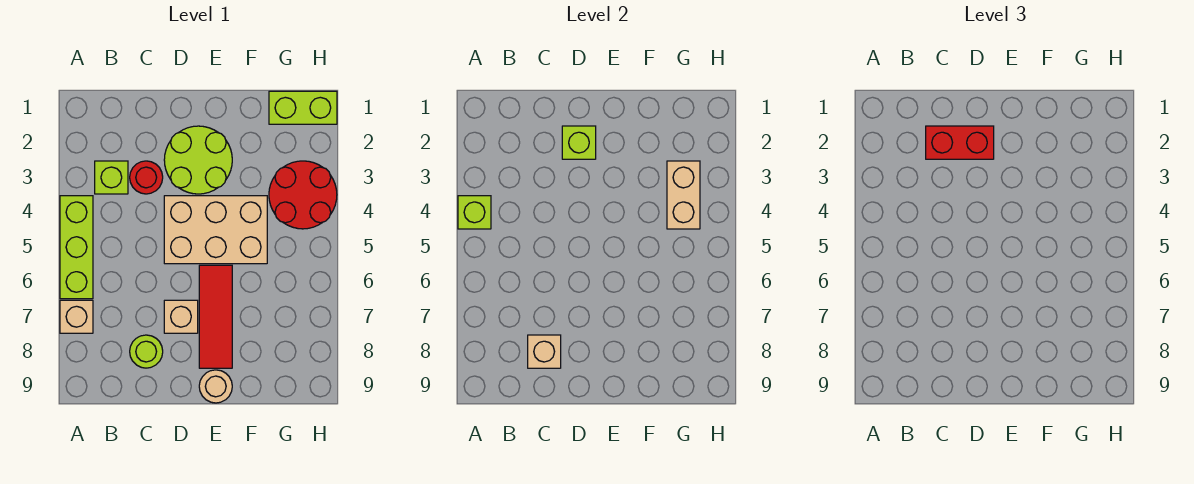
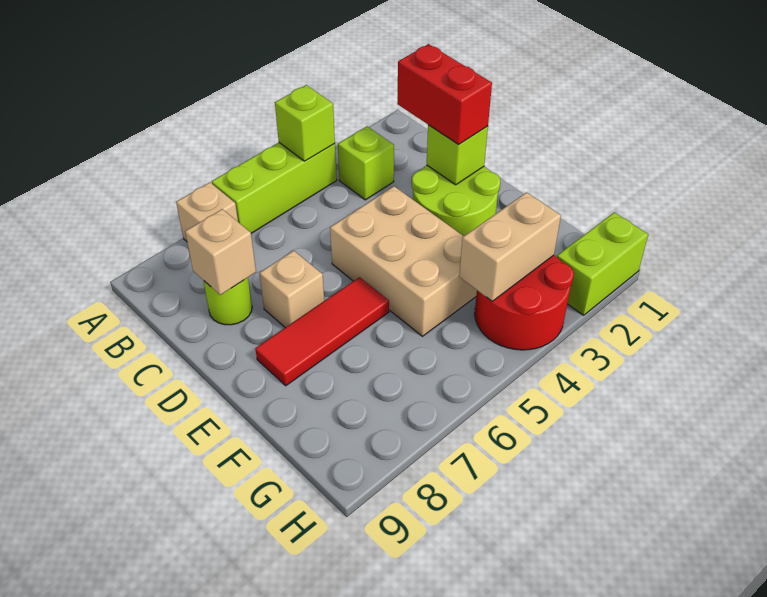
red 1x1 round brick [130,161,163,194] -> none
tan 1x1 round brick [199,370,232,403] -> none
lime 1x2 brick [269,91,337,124] -> lime 1x2 brick turned to [557,212,648,315]

